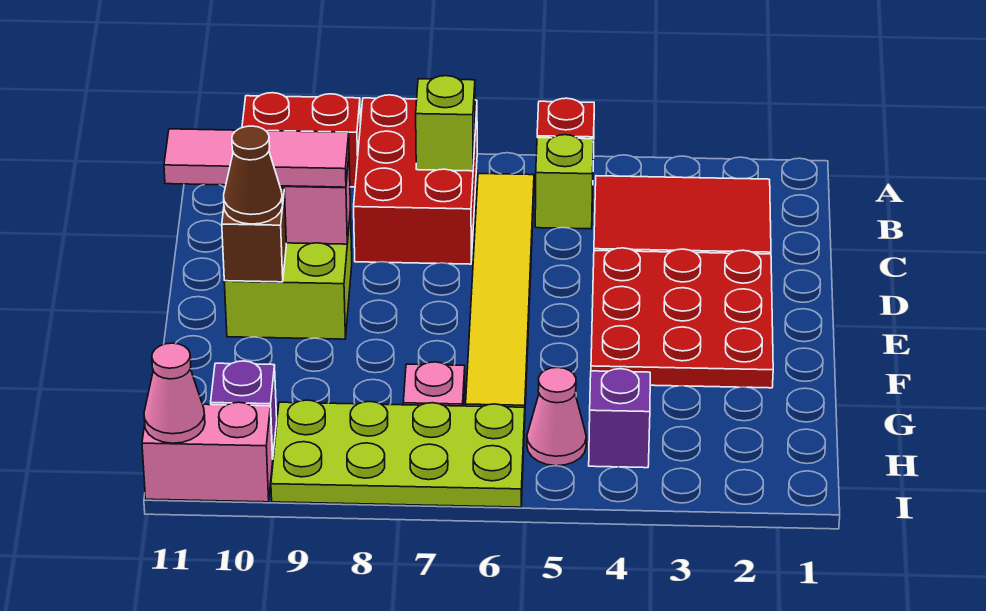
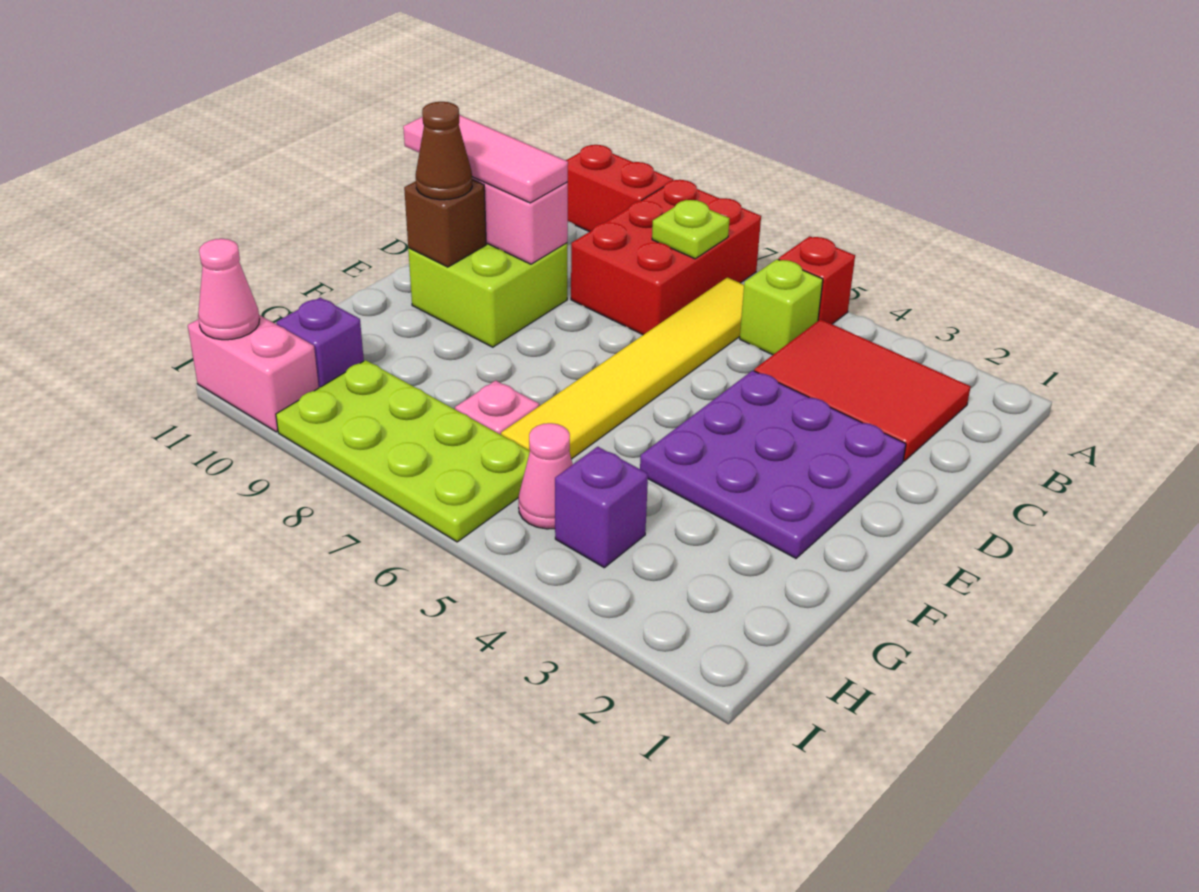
lime 1x1 brick [416,76,475,171] -> lime 1x1 plate [652,200,730,259]
red 3x3 plate [591,248,773,388] -> purple 3x3 plate [640,370,906,558]

